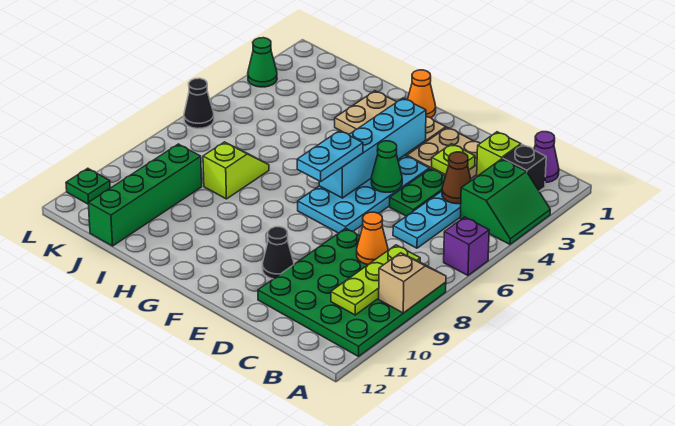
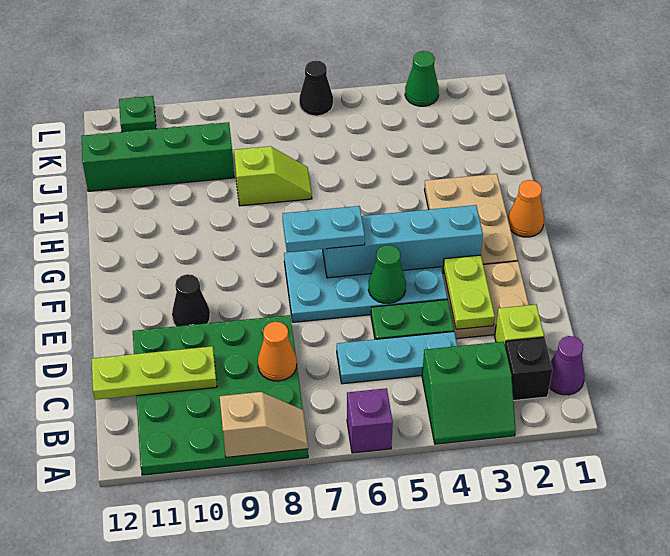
lime 1x3 plate [331,245,420,315] -> lime 1x3 plate moved to [92,346,217,400]
brown 1x1 cone [442,152,471,204] -> none
lime 1x1 plate [432,144,475,175] -> lime 1x2 plate [443,255,495,329]

